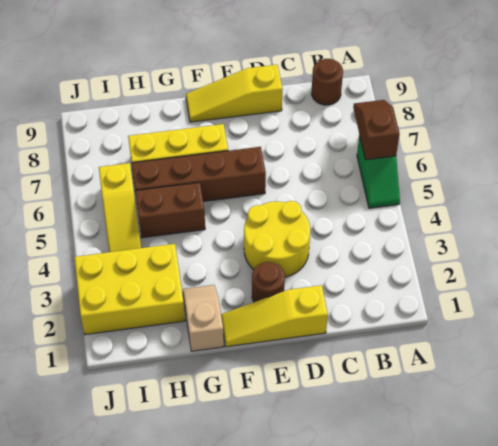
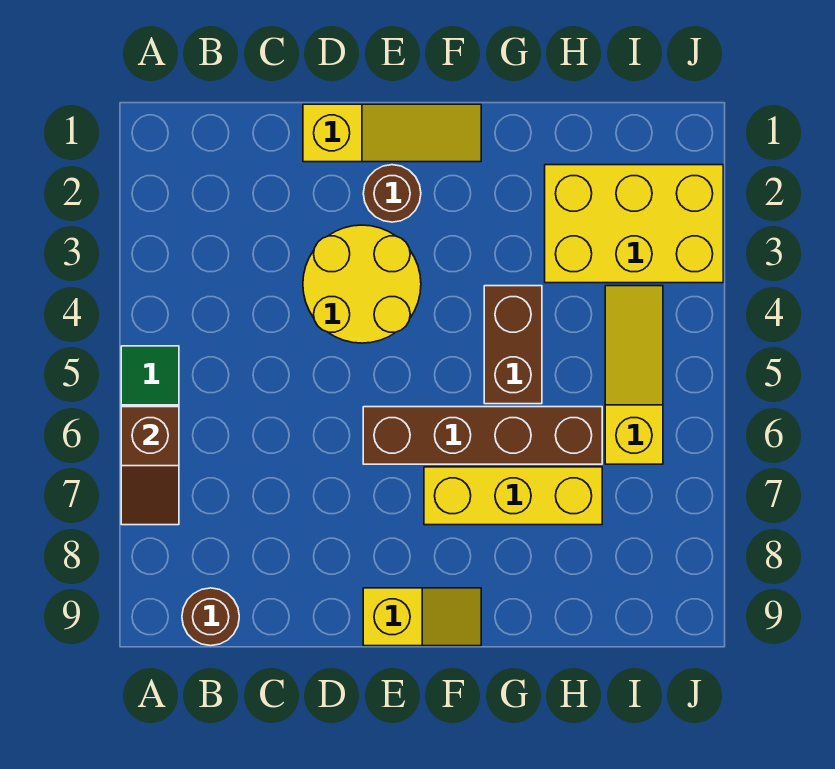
yellow 1x3 slope [186,65,282,122] -> yellow 1x2 slope [363,588,481,646]
tan 1x2 slope [183,285,224,351] -> none
brown 1x2 brick [135,182,205,238] -> brown 1x2 brick turned to [484,286,542,404]

